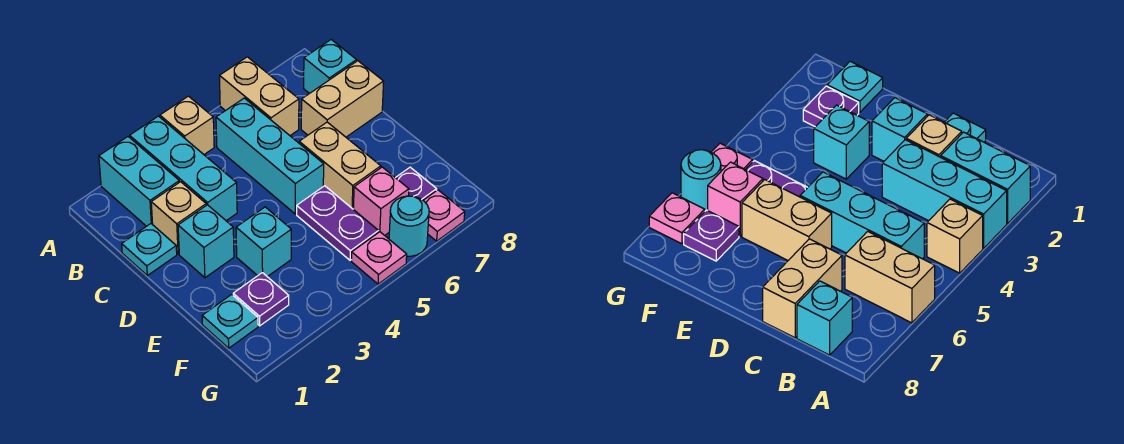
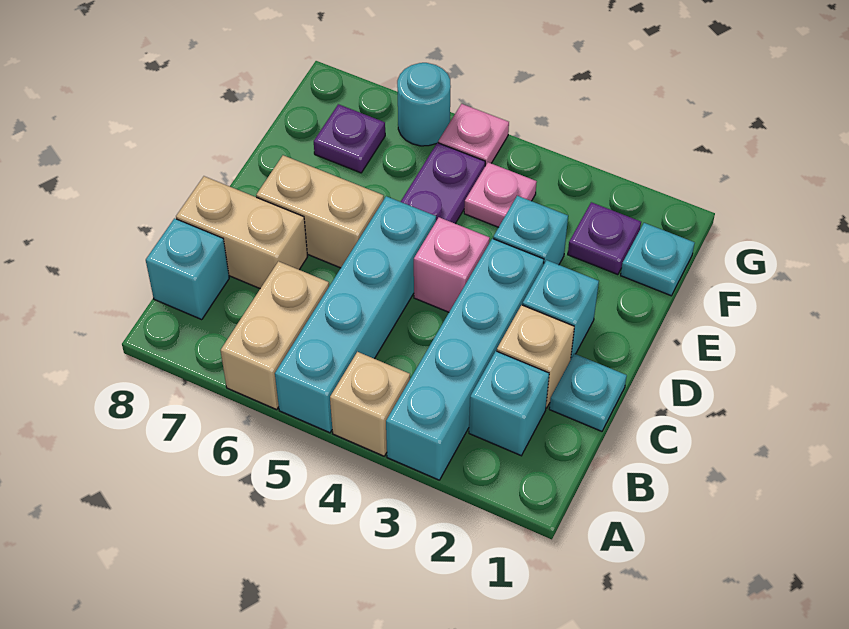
cyan 1x2 brick [99,137,179,226] -> cyan 1x1 brick [469,351,549,456]
cyan 1x3 brick [130,116,237,221] -> cyan 1x4 brick [386,238,544,480]
cyan 1x3 brick [216,98,324,214] -> cyan 1x4 brick [275,196,436,433]
tan 1x2 brick [299,122,381,209] -> tan 1x2 brick turned to [256,155,384,268]
pink 1x1 brick [353,167,409,235] -> pink 1x1 brick moved to [414,217,490,312]
pink 1x1 plate [423,190,465,241] -> pink 1x1 plate moved to [464,162,537,227]

